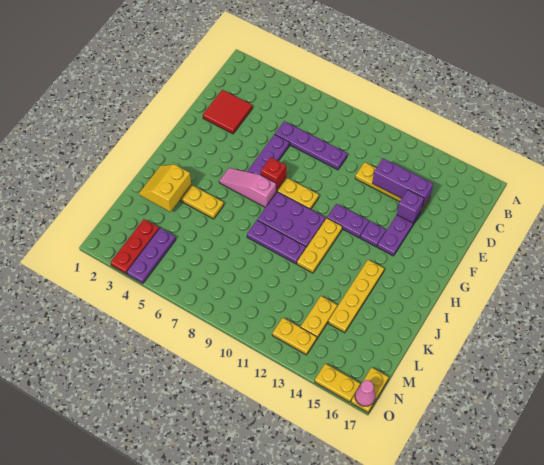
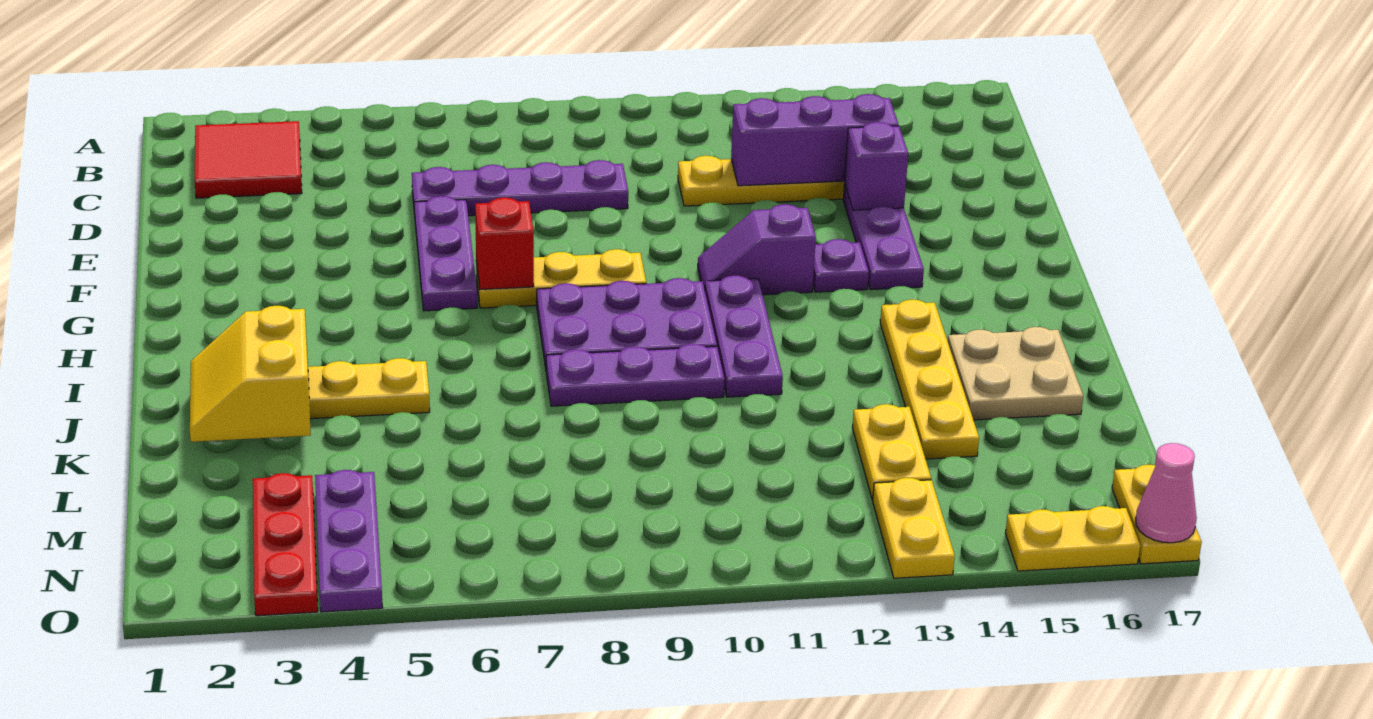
red 2x2 tile [203,90,252,134] -> red 2x2 tile moved to [195,121,302,198]
purple 1x2 plate [327,204,369,238] -> purple 1x2 slope [698,204,816,295]
pink 1x3 slope [219,168,276,208] -> none
yellow 1x3 plate [297,218,342,273] -> purple 1x3 plate [705,275,783,397]
none -> tan 2x2 plate [948,327,1083,420]
yellow 1x2 plate [272,318,317,355] -> yellow 1x2 plate turned to [873,478,955,578]

